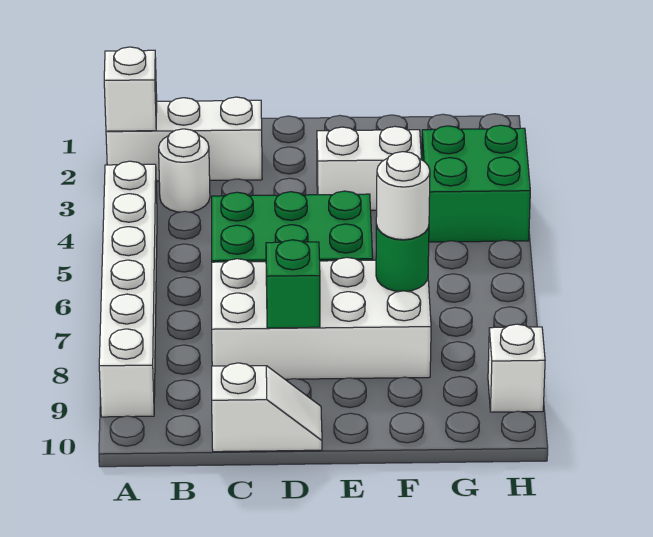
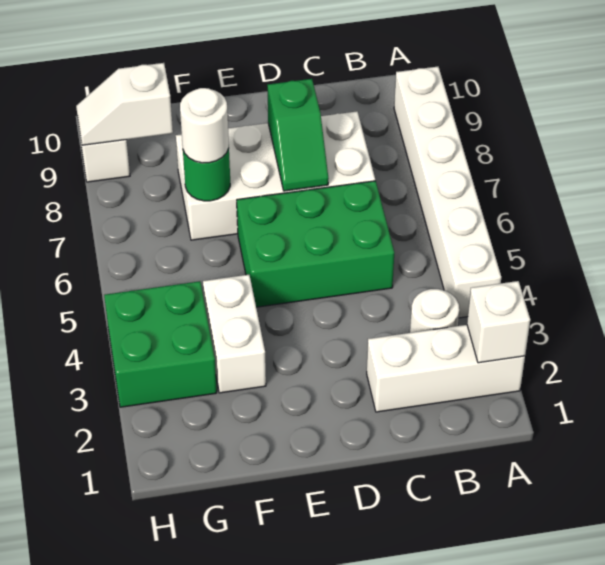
white 1x2 slope [212,363,322,452] -> white 1x2 slope moved to [76,63,173,145]
white 1x2 brick [317,127,421,210] -> white 1x2 brick turned to [203,275,266,393]

